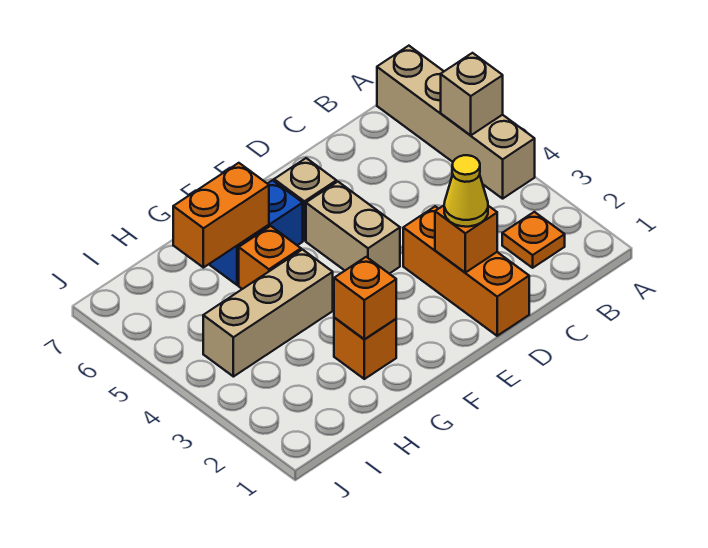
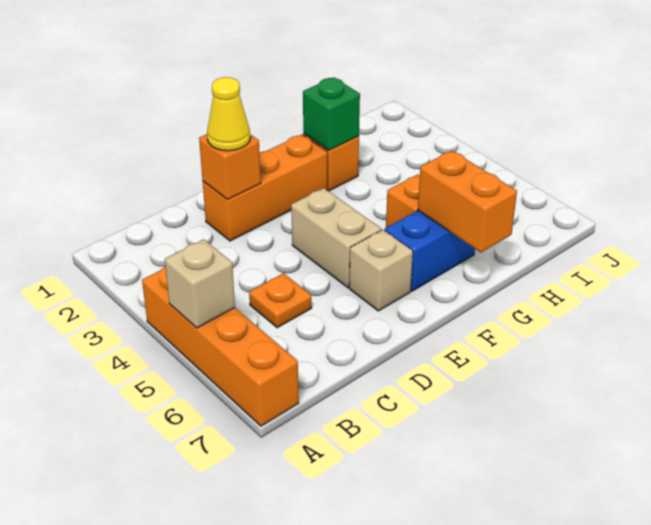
tan 1x4 brick [377,46,535,199] -> orange 1x4 brick [142,267,299,426]
orange 1x1 plate [502,212,565,268] -> orange 1x1 plate moved to [249,273,312,328]
orange 1x3 brick [403,206,529,336] -> orange 1x3 brick turned to [203,134,327,241]
orange 1x1 brick [334,257,396,340] -> green 1x1 brick [303,77,360,150]
tan 1x3 brick [203,250,333,377] -> none
orange 1x2 brick [173,163,269,268] -> orange 1x2 brick turned to [418,150,517,252]

